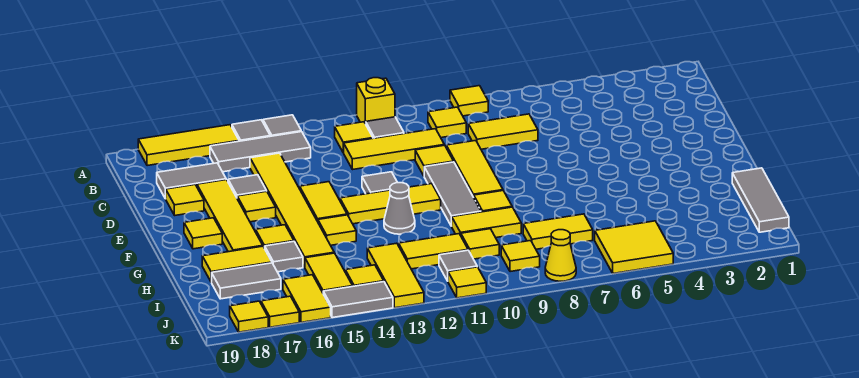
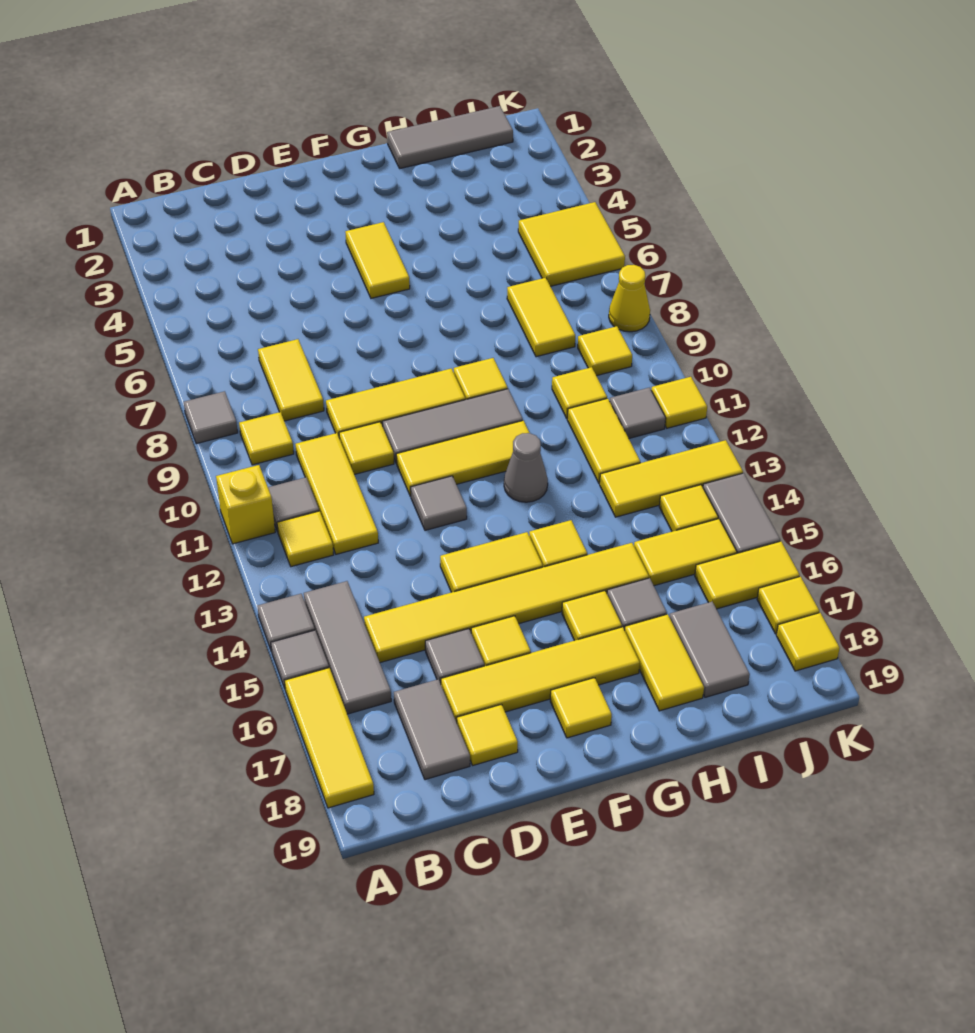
yellow 1x1 tile [450,86,488,116] -> grey 1x1 tile [184,391,238,444]
yellow 1x3 tile [340,184,441,224] -> yellow 1x3 tile turned to [396,421,529,497]
yellow 1x2 tile [452,207,521,238] -> yellow 1x2 tile moved to [345,222,410,298]

